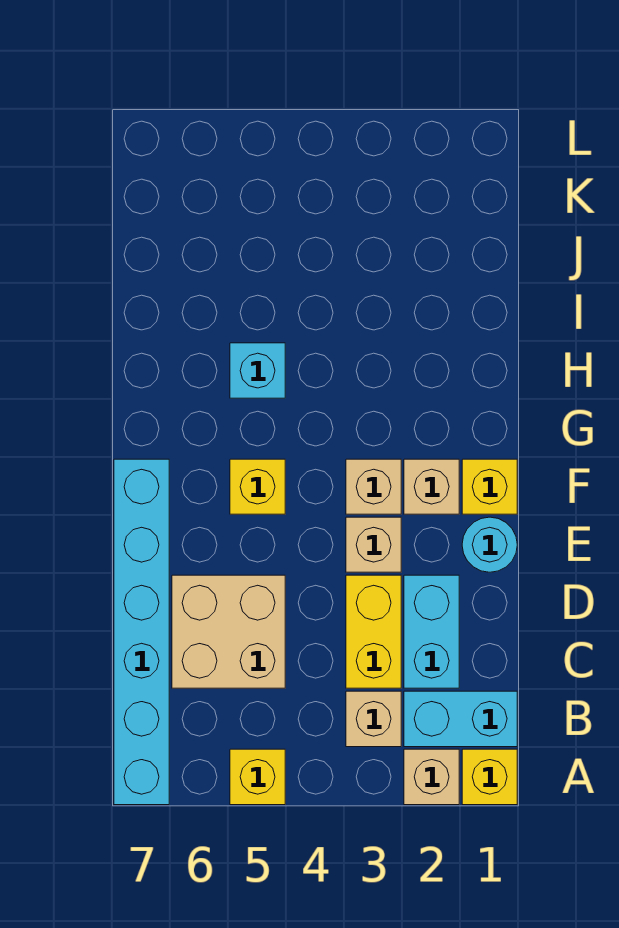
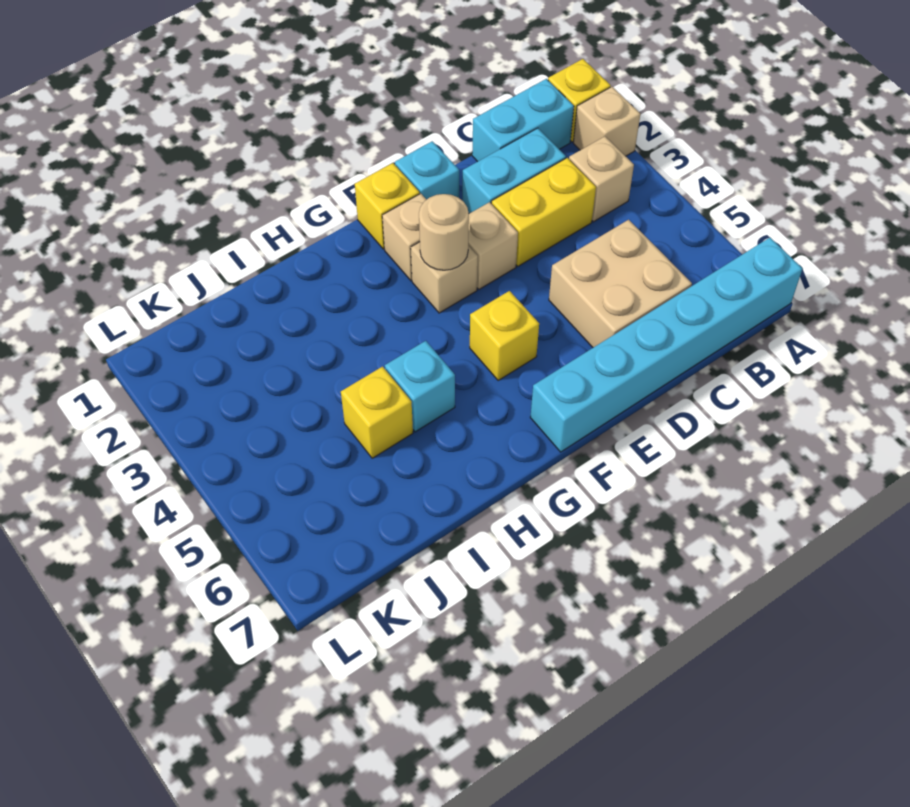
yellow 1x1 brick [230,749,285,805] -> yellow 1x1 brick moved to [341,367,413,458]
cyan 1x2 brick [404,691,517,747] -> cyan 1x2 brick turned to [472,79,574,162]
cyan 1x1 round brick [462,517,517,572] -> cyan 1x1 brick [395,141,459,200]
none -> tan 1x1 round brick [419,194,469,270]

